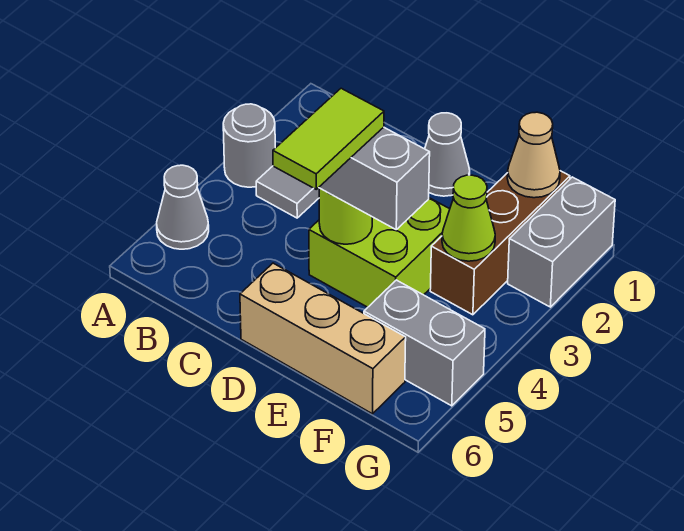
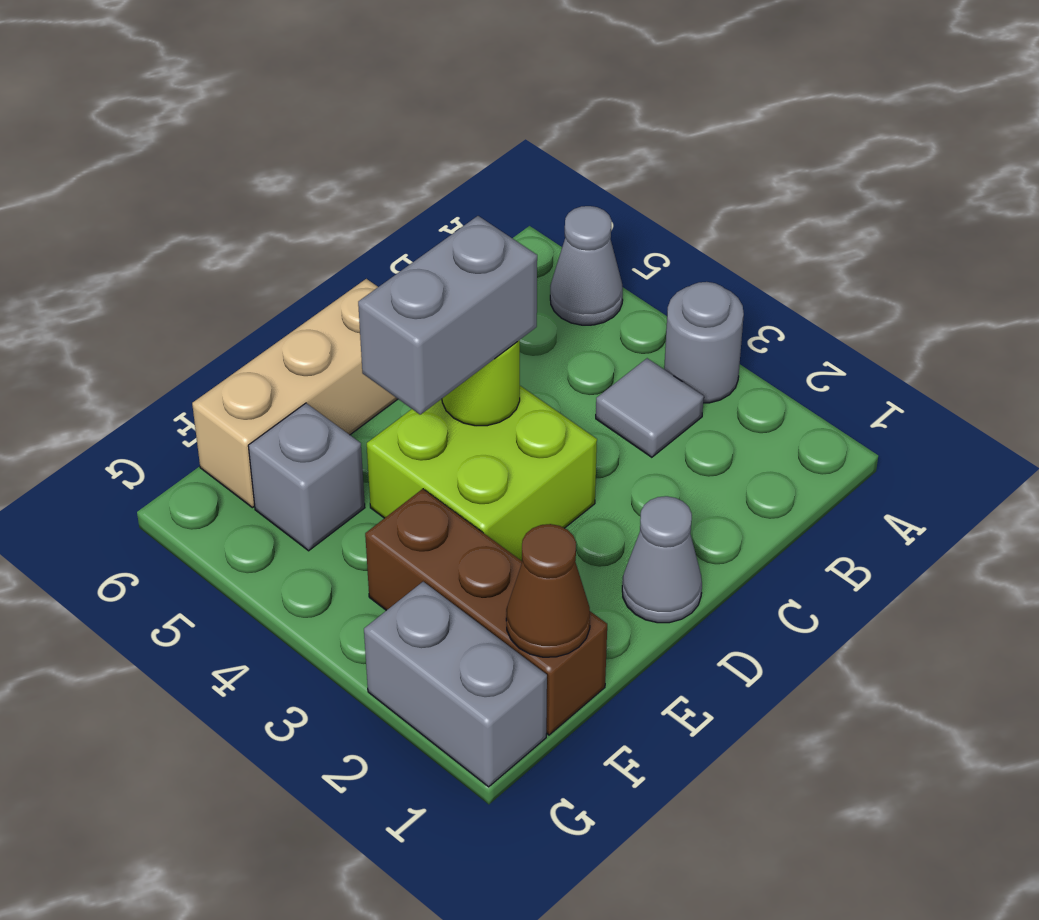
lime 1x2 tile [273,88,384,189] -> none
tan 1x1 cone [507,112,560,198] -> brown 1x1 cone [506,524,590,657]
lime 1x1 cone [442,175,495,261] -> none
grey 1x2 brick [364,280,485,406] -> grey 1x1 brick [248,403,365,551]

